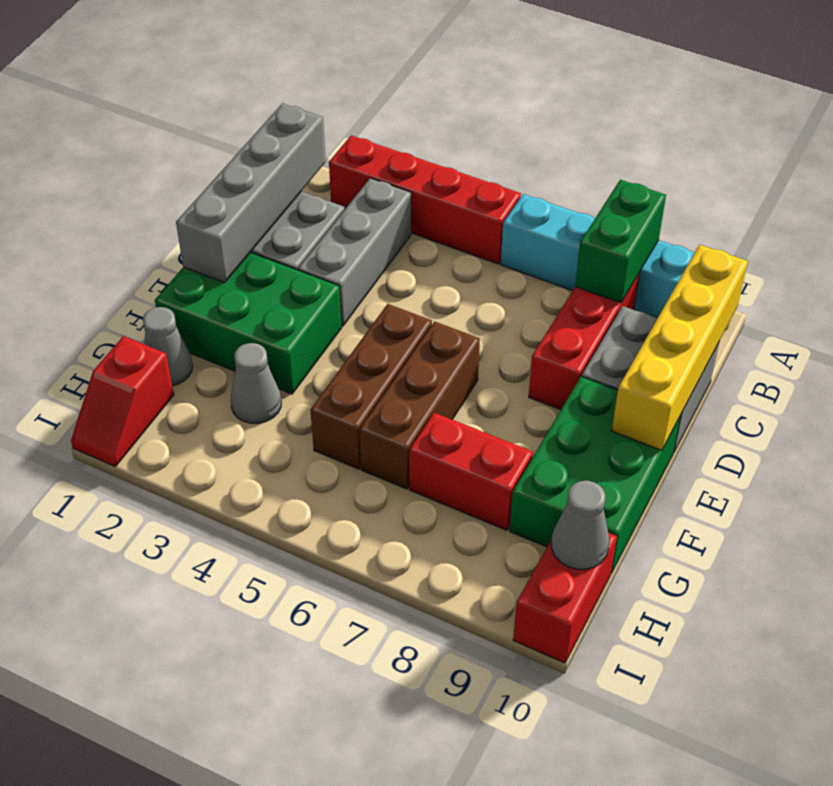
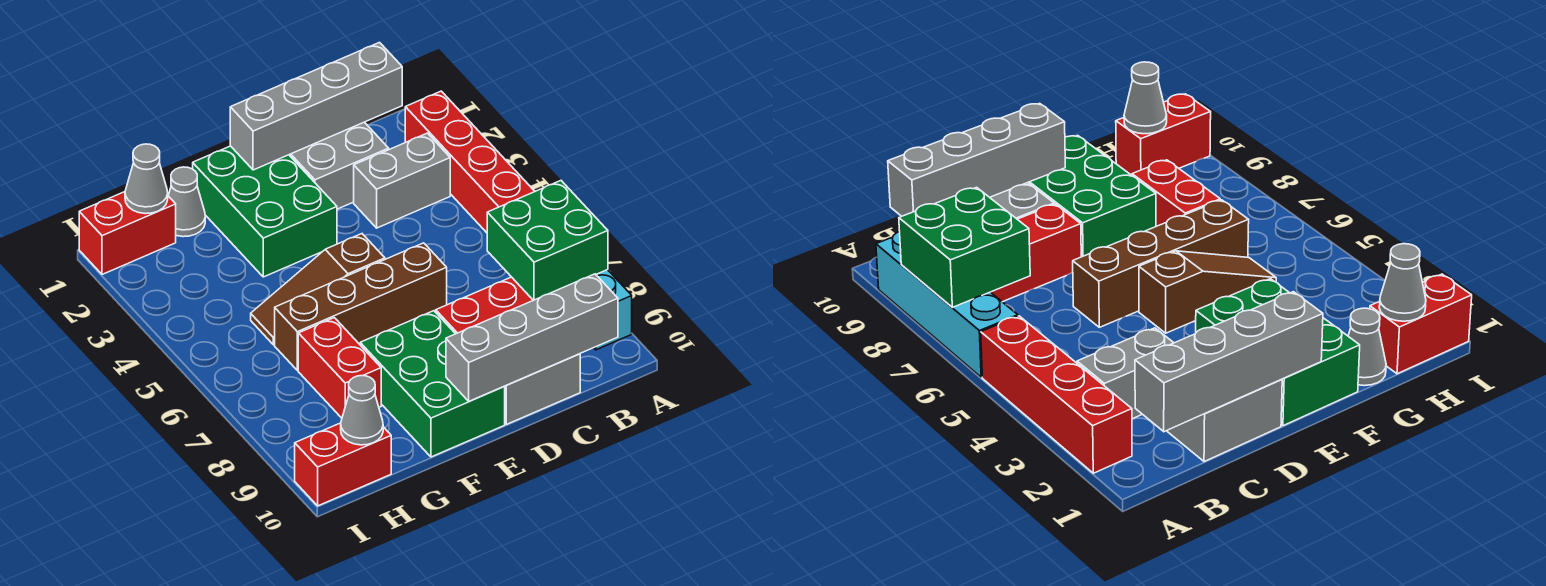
green 1x2 brick [575,180,666,303] -> green 2x2 brick [487,181,608,300]
grey 1x3 brick [298,178,411,326] -> grey 1x2 brick [354,133,450,228]
yellow 1x4 brick [612,245,748,450] -> grey 1x4 brick [446,274,618,401]
brown 1x3 brick [310,304,432,469] -> brown 1x3 slope [251,234,385,345]
brown 1x3 brick [359,321,480,489] -> brown 1x4 brick [275,243,447,370]
green 2x3 brick [510,376,681,573] -> green 2x3 brick turned to [360,311,505,457]
grey 1x1 cone [231,343,281,423] -> grey 1x1 cone moved to [125,144,168,214]
red 1x2 slope [71,336,174,466] -> red 1x2 brick [79,192,176,274]

